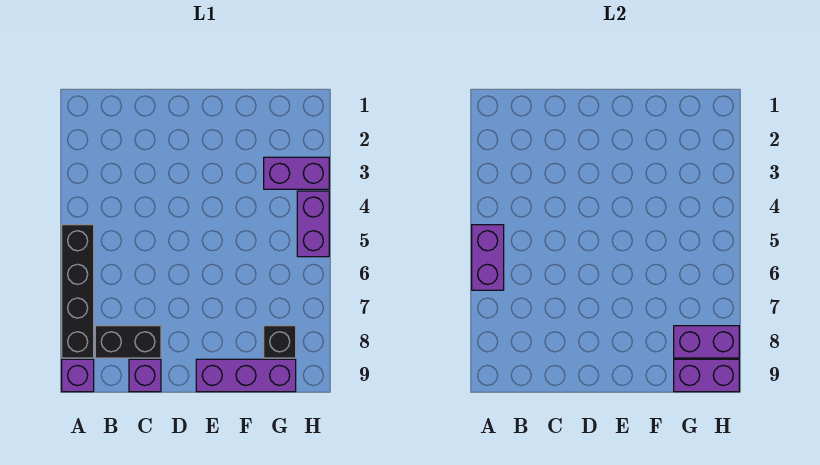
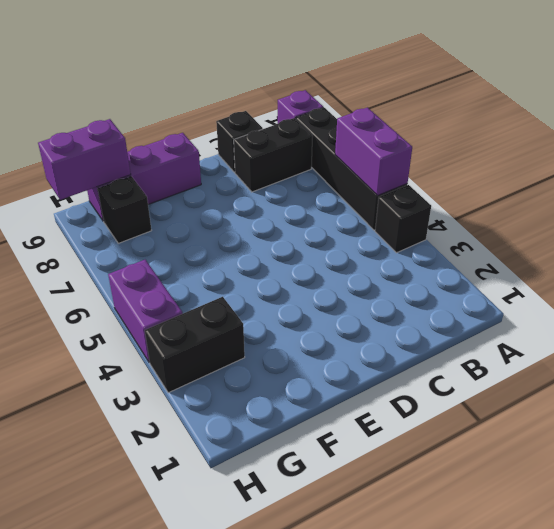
none -> black 1x1 brick [375,185,431,253]
purple 1x1 brick [129,359,161,392] -> black 1x1 brick [216,111,263,172]
purple 1x2 brick [264,157,329,189] -> black 1x2 brick [145,297,245,393]
purple 1x2 brick [674,326,739,358] -> none

